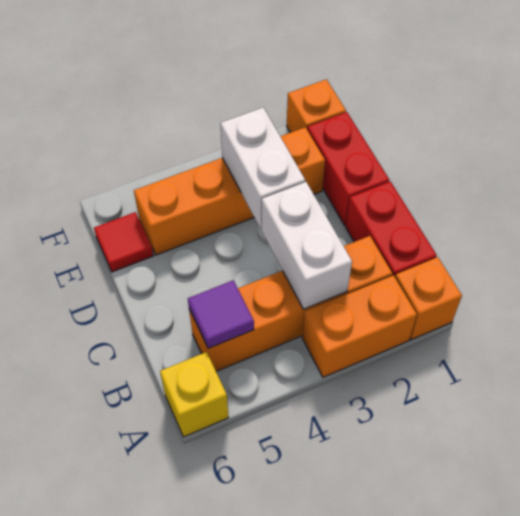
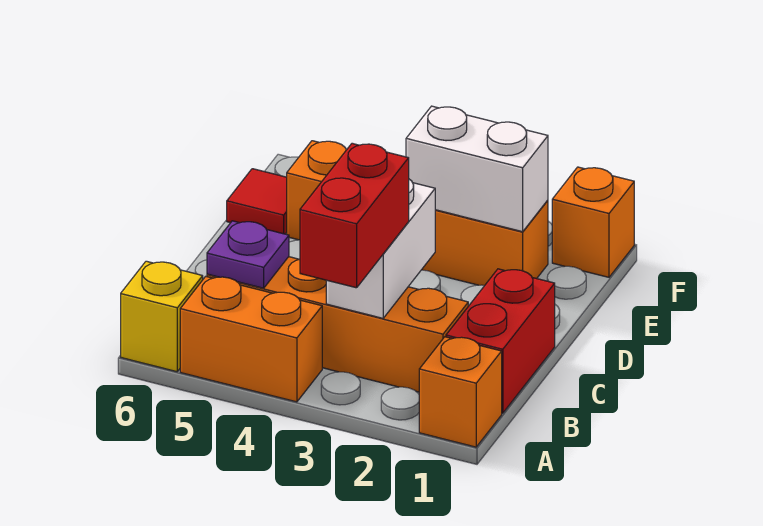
orange 1x2 brick [302,275,417,377] -> orange 1x2 brick moved to [180,276,322,402]
purple 1x1 tile [188,280,254,348] -> purple 1x1 plate [207,221,289,288]
red 1x2 brick [307,112,389,225] -> red 1x2 brick moved to [300,143,409,288]
white 1x2 brick [220,108,305,229] -> white 1x2 brick turned to [406,106,548,232]

